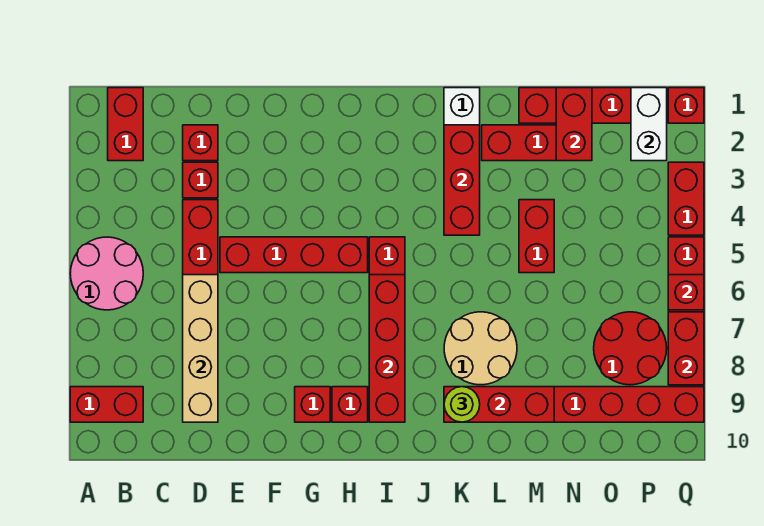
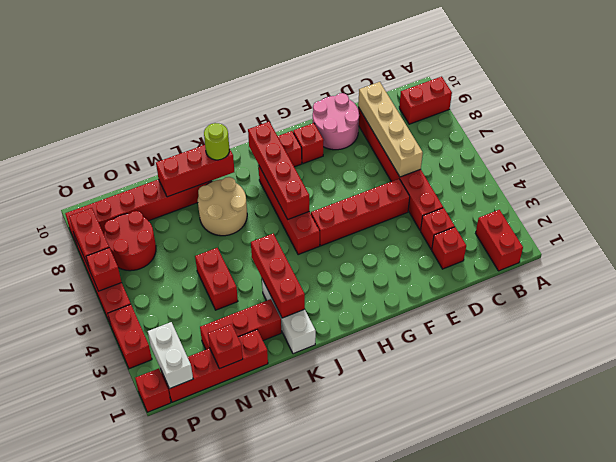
pink 2x2 round brick [70,237,143,310] -> pink 2x2 round brick moved to [313,93,359,150]
red 1x2 brick [556,88,592,161] -> red 1x1 brick [208,324,243,369]

